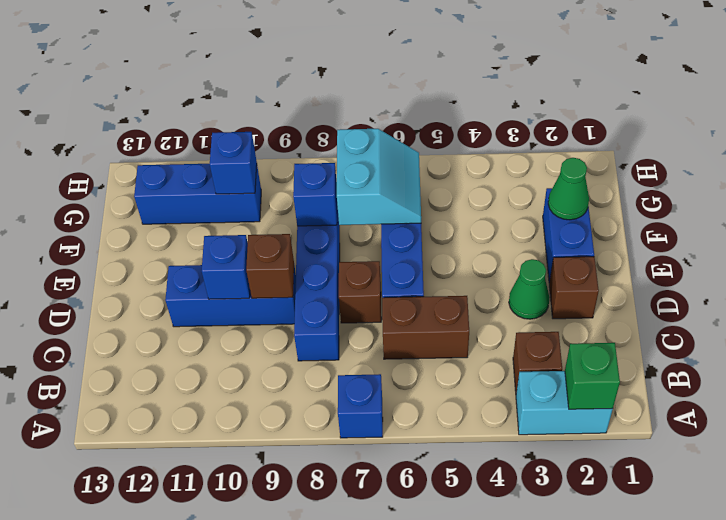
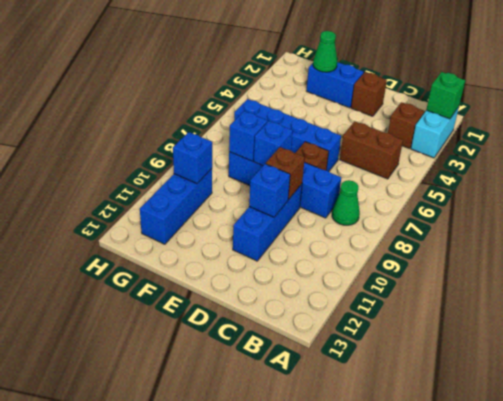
blue 1x1 brick [338,374,383,438] -> blue 1x1 brick moved to [254,121,293,166]
brown 1x2 brick [382,296,469,359] -> brown 1x2 brick turned to [340,121,403,179]
green 1x1 cone [509,259,550,319] -> green 1x1 cone moved to [332,180,360,225]
cyan 2x2 slope [337,129,421,225] -> none

